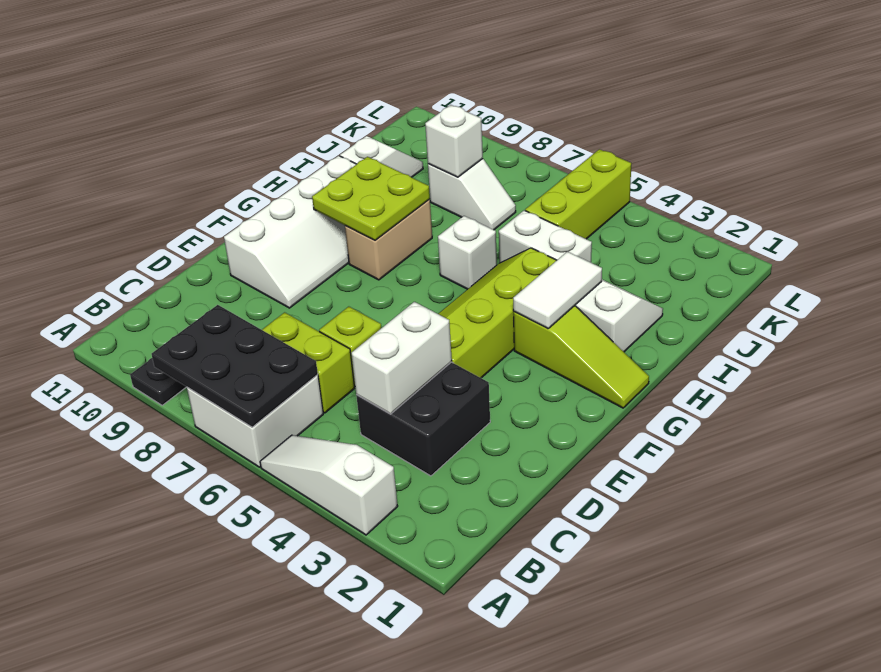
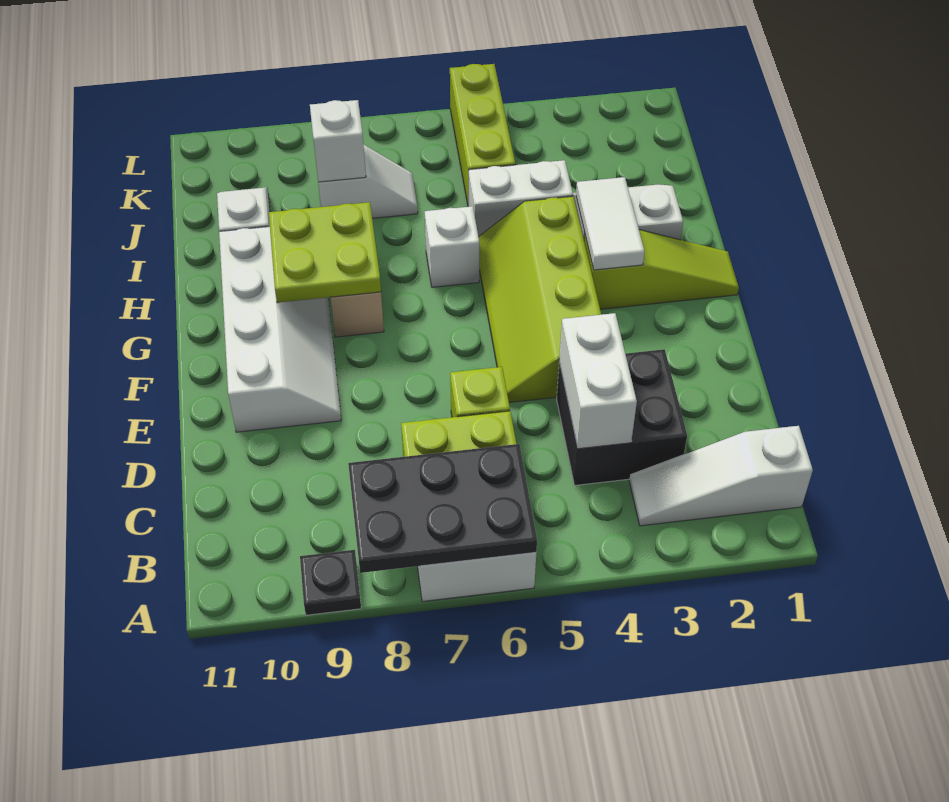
white 1x3 slope [260,435,398,535] -> white 1x3 slope moved to [629,426,813,526]

